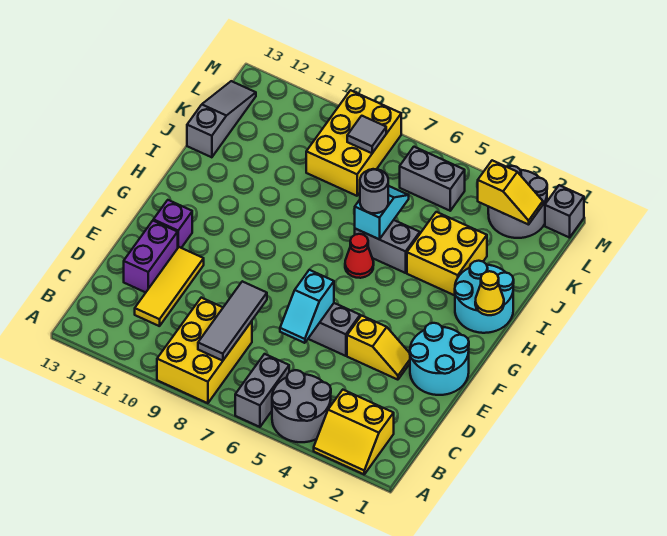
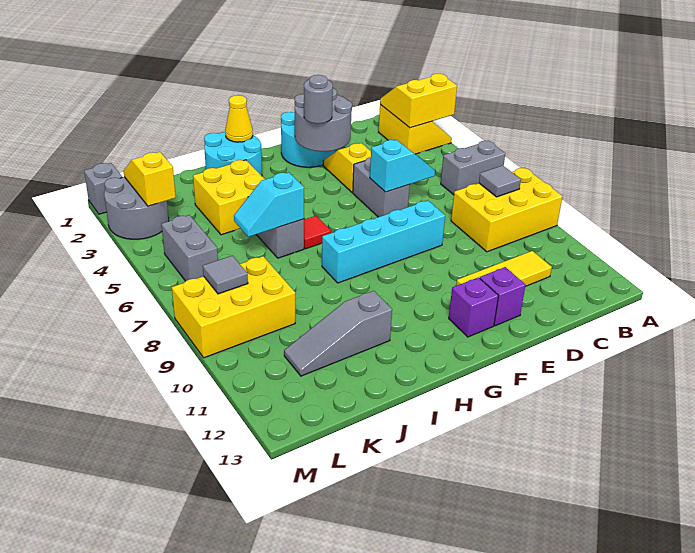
none -> yellow 2x2 slope [380,74,457,128]
grey 2x2 round brick [272,370,331,442] -> grey 2x2 round brick moved to [295,88,352,151]
grey 1x3 tile [198,281,267,361] -> grey 1x1 tile [479,166,521,197]
purple 1x2 brick [124,221,178,292] -> purple 1x1 brick [480,267,526,326]
none -> cyan 1x4 brick [322,201,445,283]
red 1x1 cone [345,234,374,278] -> red 1x1 tile [304,216,331,249]
grey 1x1 round brick [360,169,388,213] -> grey 1x1 round brick moved to [304,75,333,124]
grey 1x3 slope [187,81,256,157] -> grey 1x3 slope moved to [284,291,392,376]

